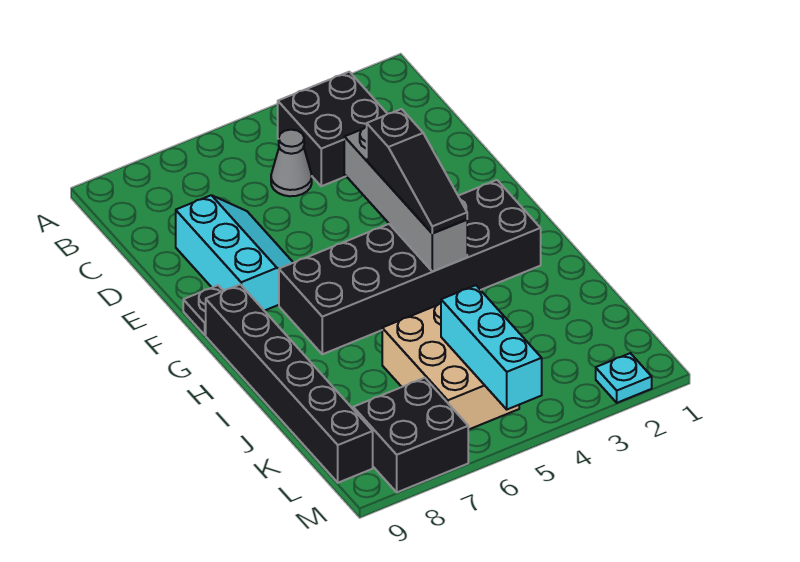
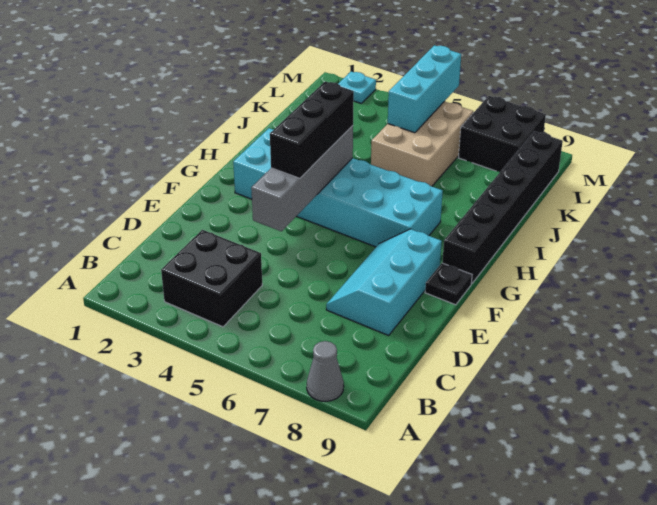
grey 1x1 cone [271,130,312,196] -> grey 1x1 cone moved to [307,341,344,401]
black 1x3 slope [367,109,467,233] -> black 1x3 brick [270,81,354,178]
black 2x6 brick [279,180,541,354] -> cyan 2x6 brick [233,128,443,247]

